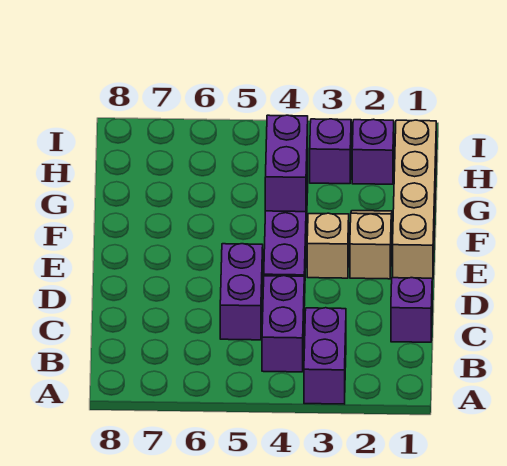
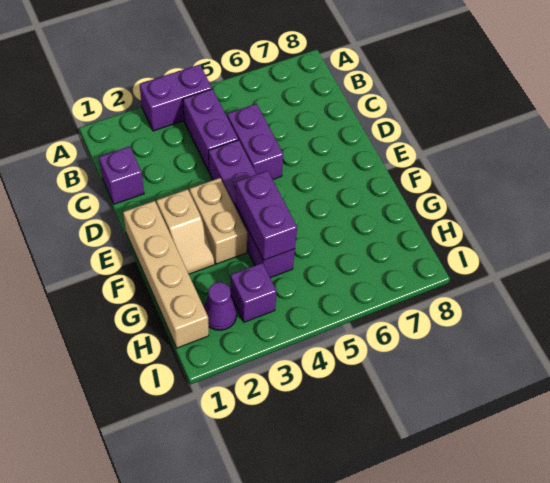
purple 1x2 brick [304,308,346,404] -> purple 1x2 brick turned to [140,65,212,131]
tan 1x1 brick [307,213,349,278] -> tan 1x2 brick [189,178,247,264]
purple 1x1 brick [352,119,394,184] -> purple 1x1 cone [204,282,237,330]

